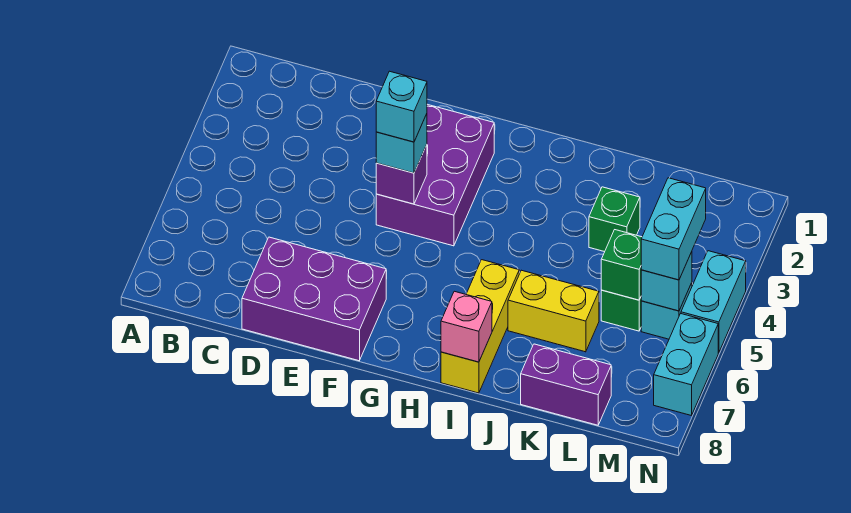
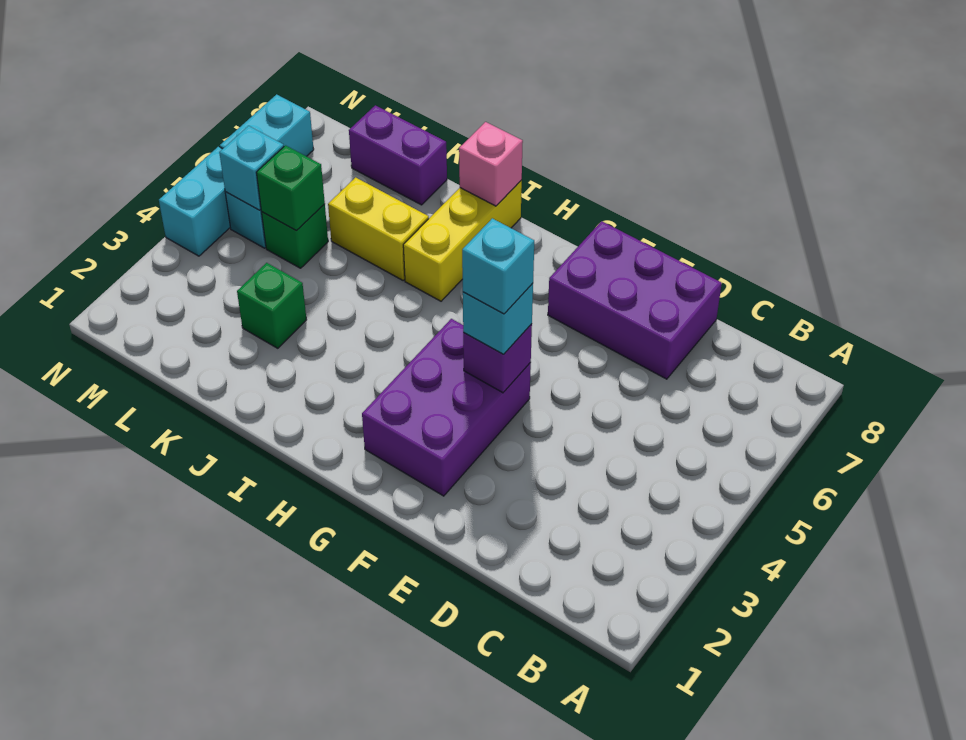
cyan 1x2 brick [641,178,706,280] -> none

